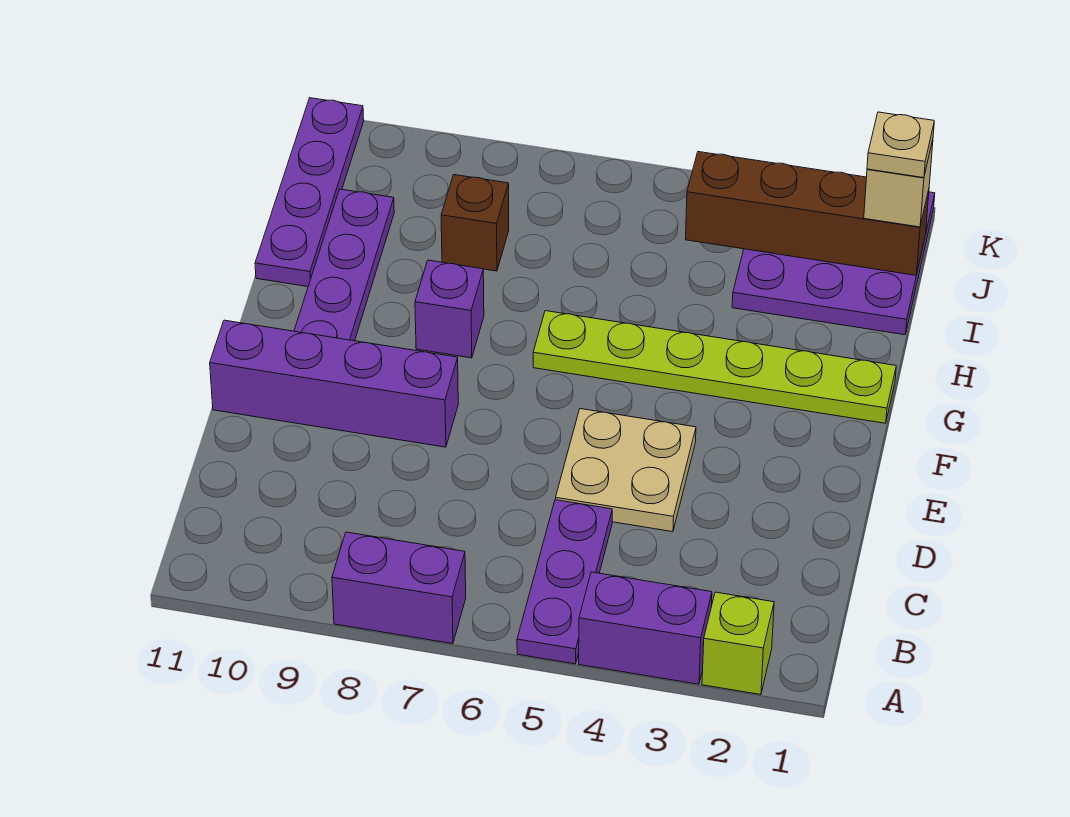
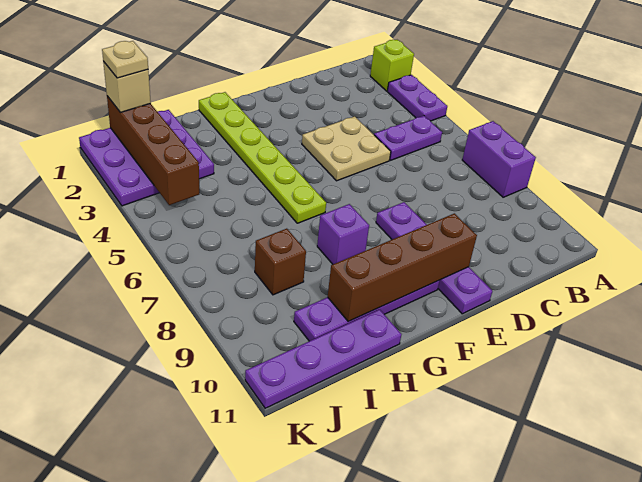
purple 1x2 brick [579,572,712,684] -> purple 1x2 plate [387,75,447,121]
purple 1x3 plate [517,500,612,664] -> purple 1x2 plate [374,116,442,160]
purple 1x4 brick [210,320,458,447] -> purple 1x4 plate [376,202,492,314]
none -> brown 1x4 brick [328,213,477,322]

